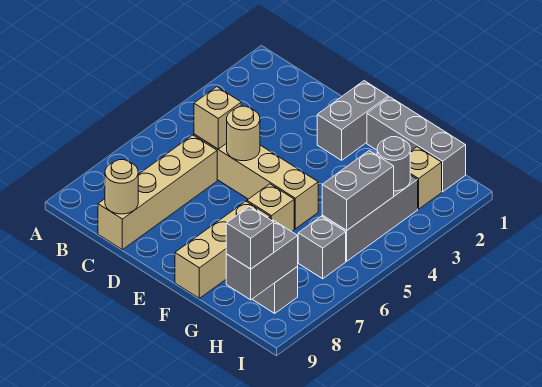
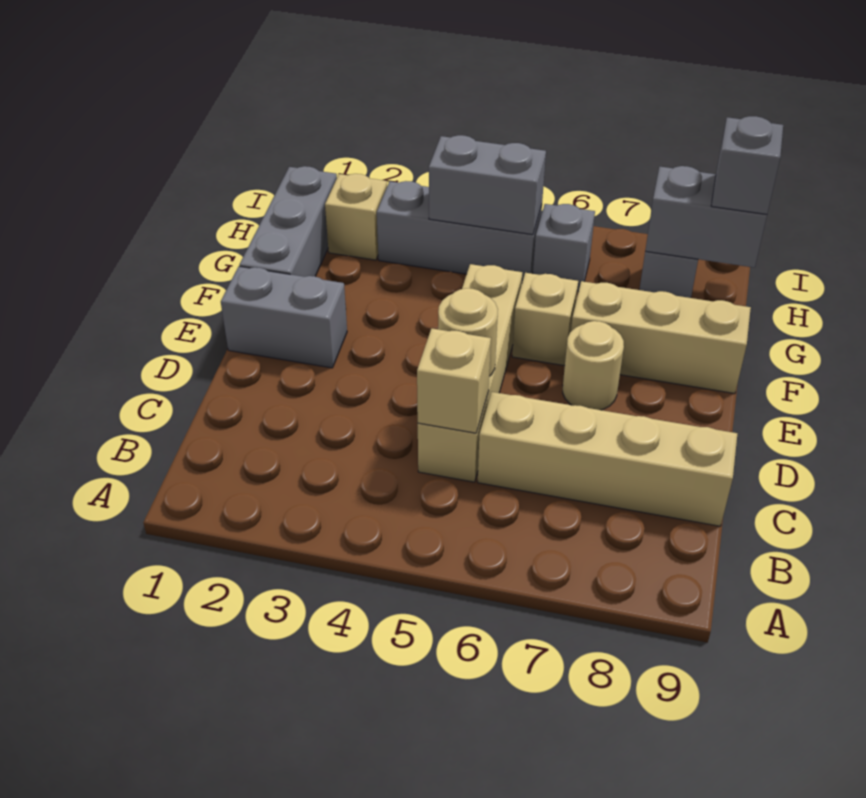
tan 1x1 round brick [105,160,138,214] -> tan 1x1 round brick moved to [563,321,624,410]
grey 1x1 round brick [377,137,410,191] -> none

